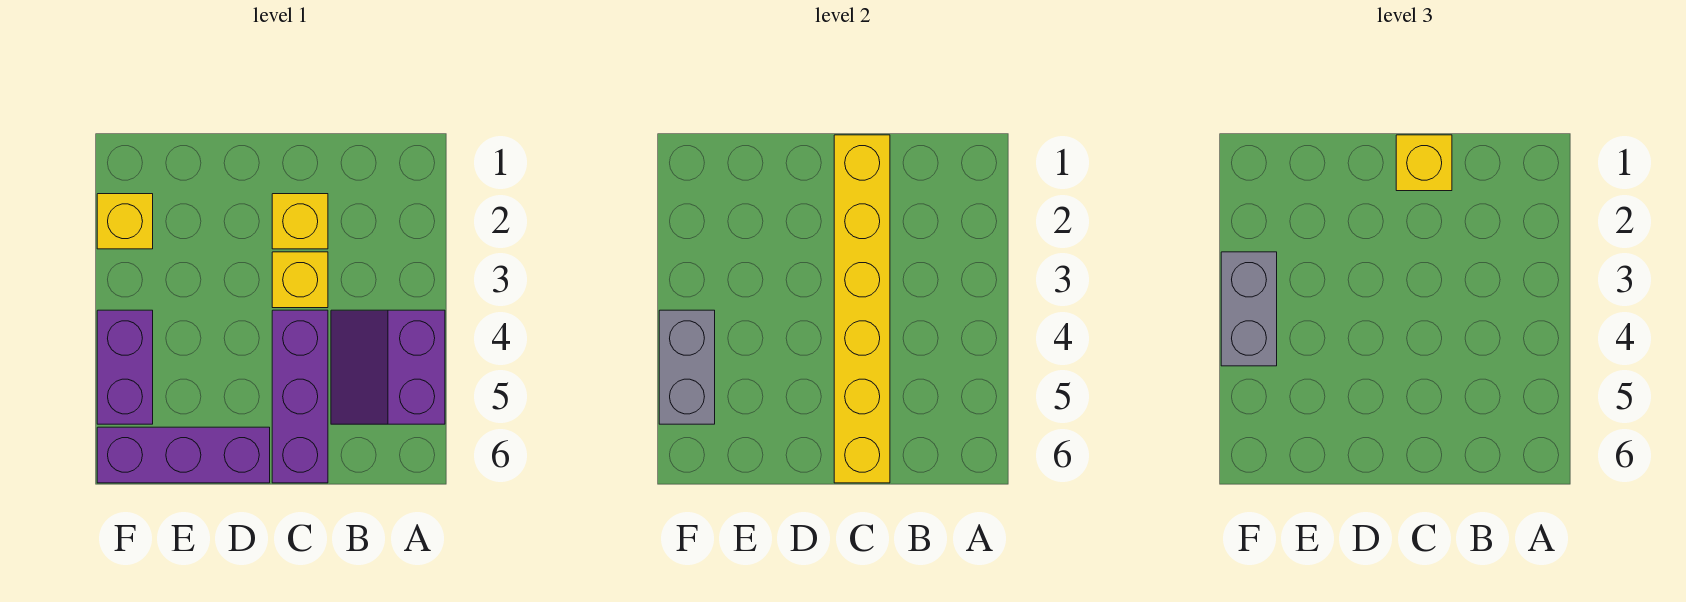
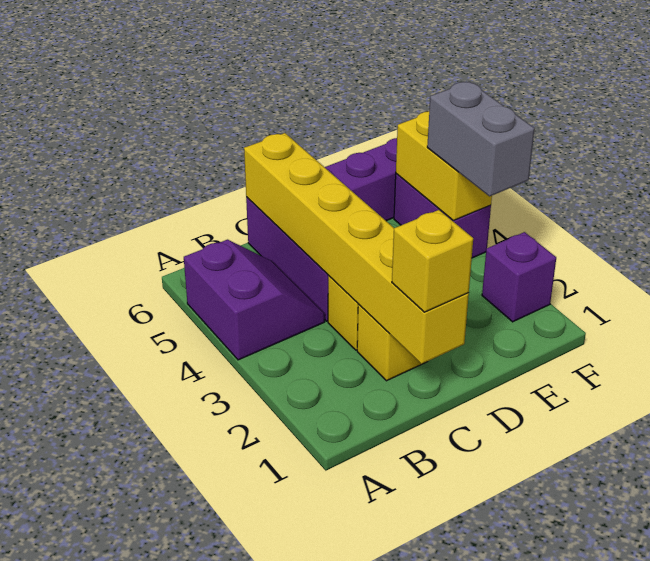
yellow 1x1 brick [97,194,153,249] -> purple 1x1 brick [482,232,556,322]
grey 1x2 brick [659,310,715,424] -> yellow 1x2 brick [396,111,492,220]

